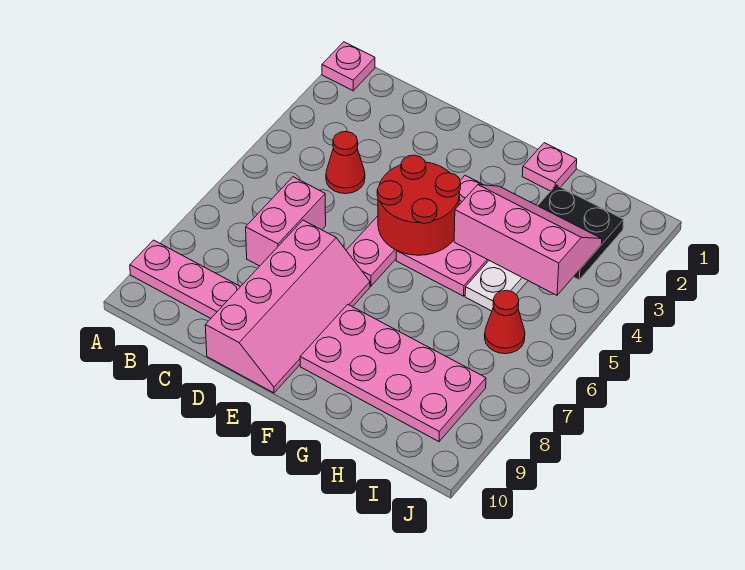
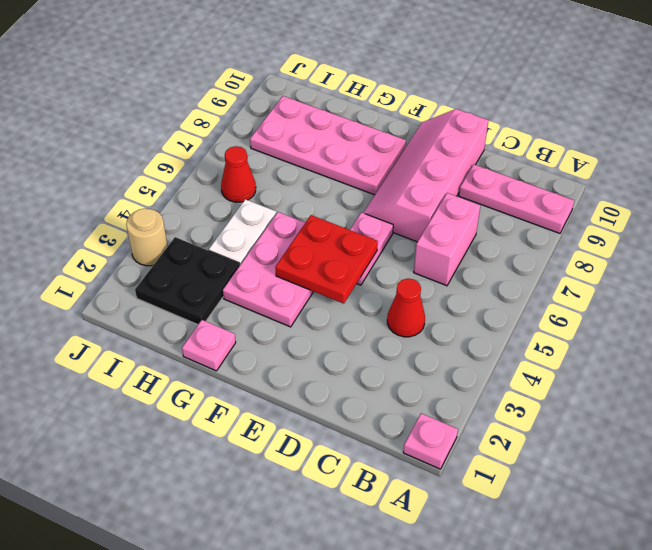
red 2x2 round brick [377,155,461,255] -> red 2x2 plate [275,215,378,304]
pink 2x3 slope [454,185,602,295] -> none
none -> tan 1x1 round brick [126,208,168,266]

